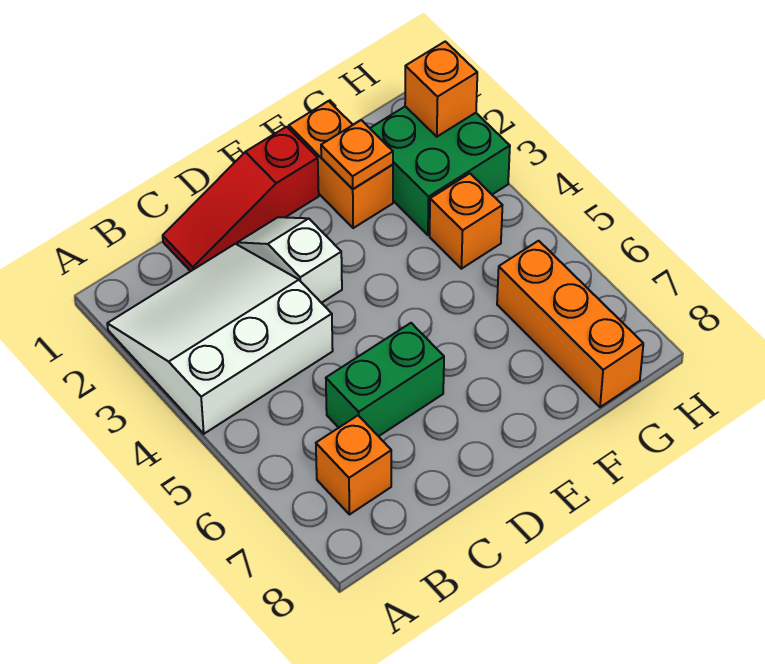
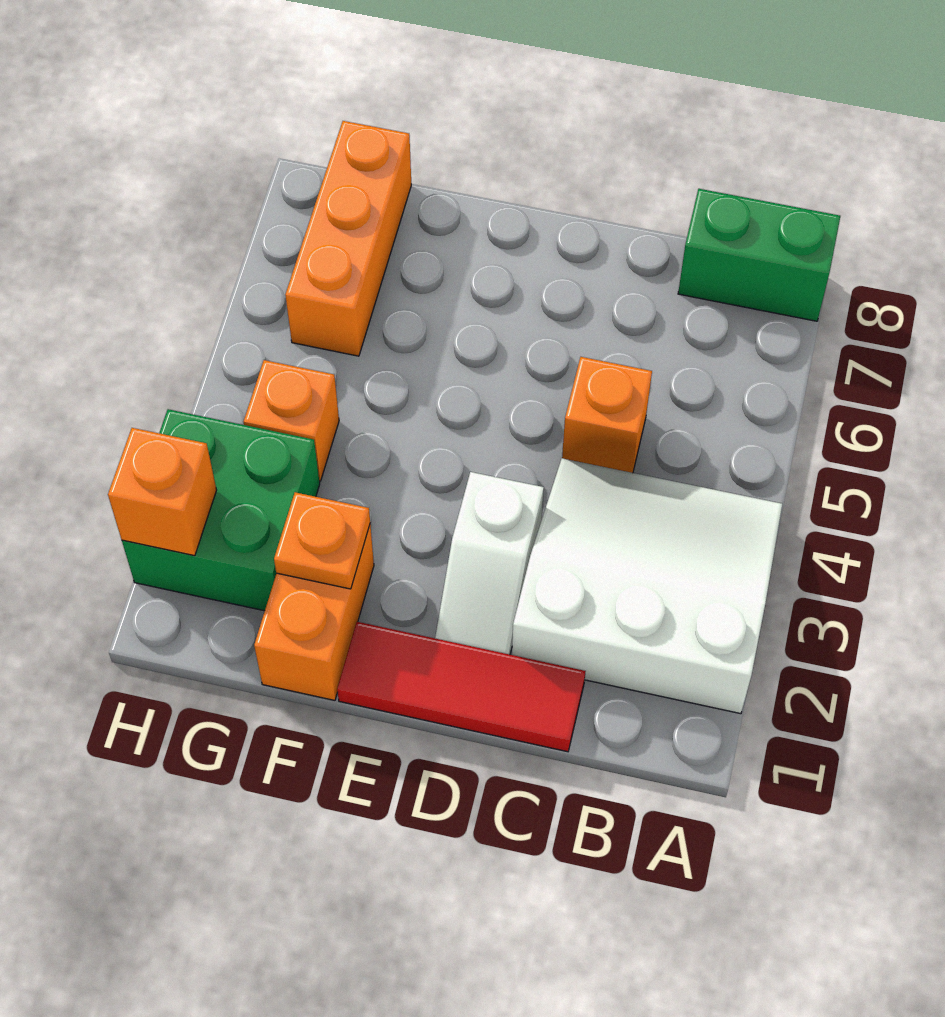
white 3x3 slope [107,244,333,434] -> white 3x3 slope turned to [512,458,782,714]
orange 1x1 brick [316,415,391,515] -> orange 1x1 brick moved to [562,357,652,473]
red 1x3 slope [163,127,319,271] -> red 1x3 tile [337,622,586,752]
green 1x2 brick [326,323,444,436] -> green 1x2 brick moved to [678,189,840,321]

